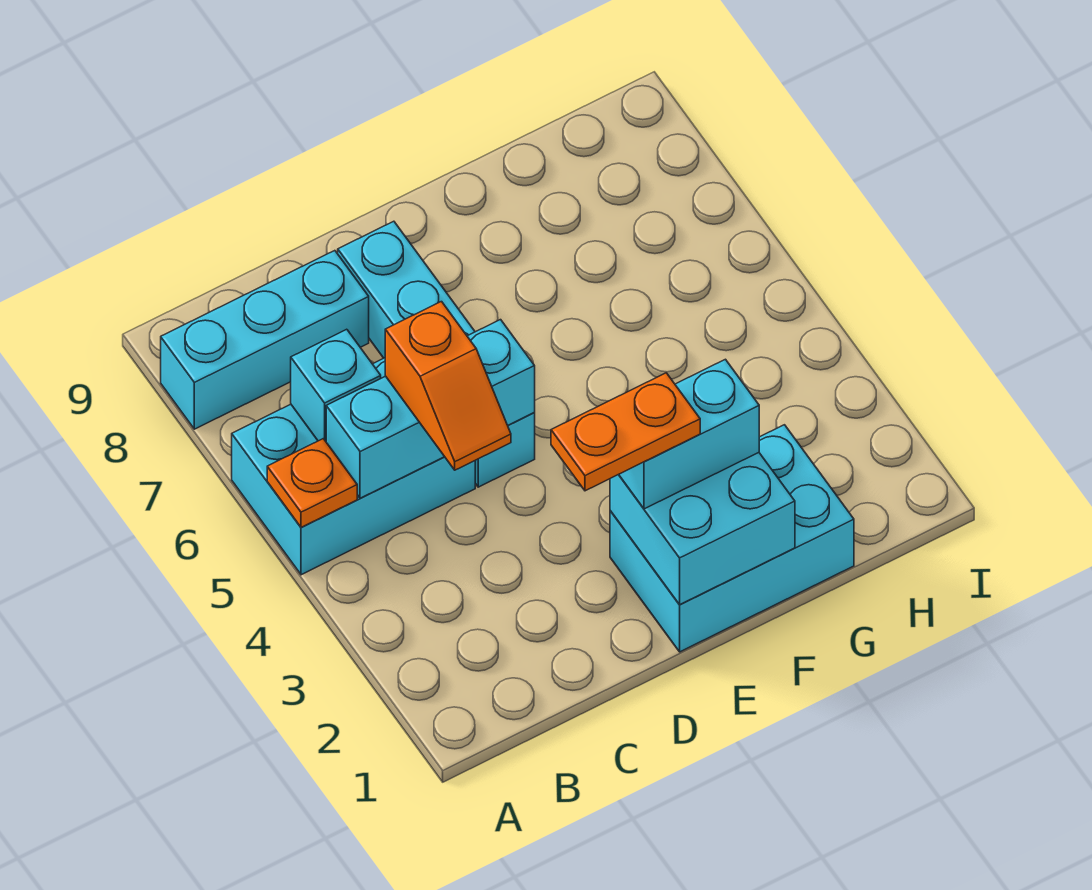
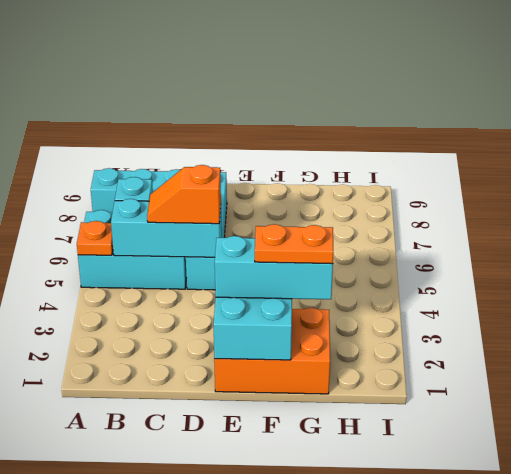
orange 1x2 slope [385,302,511,470] -> orange 1x2 slope turned to [147,165,221,224]
orange 1x2 plate [551,373,700,491] -> orange 1x2 plate moved to [255,224,333,264]
cyan 2x3 brick [610,425,854,652] -> orange 2x3 brick [214,308,330,394]
cyan 1x2 brick [619,359,759,509] -> cyan 1x3 brick [215,236,333,299]

